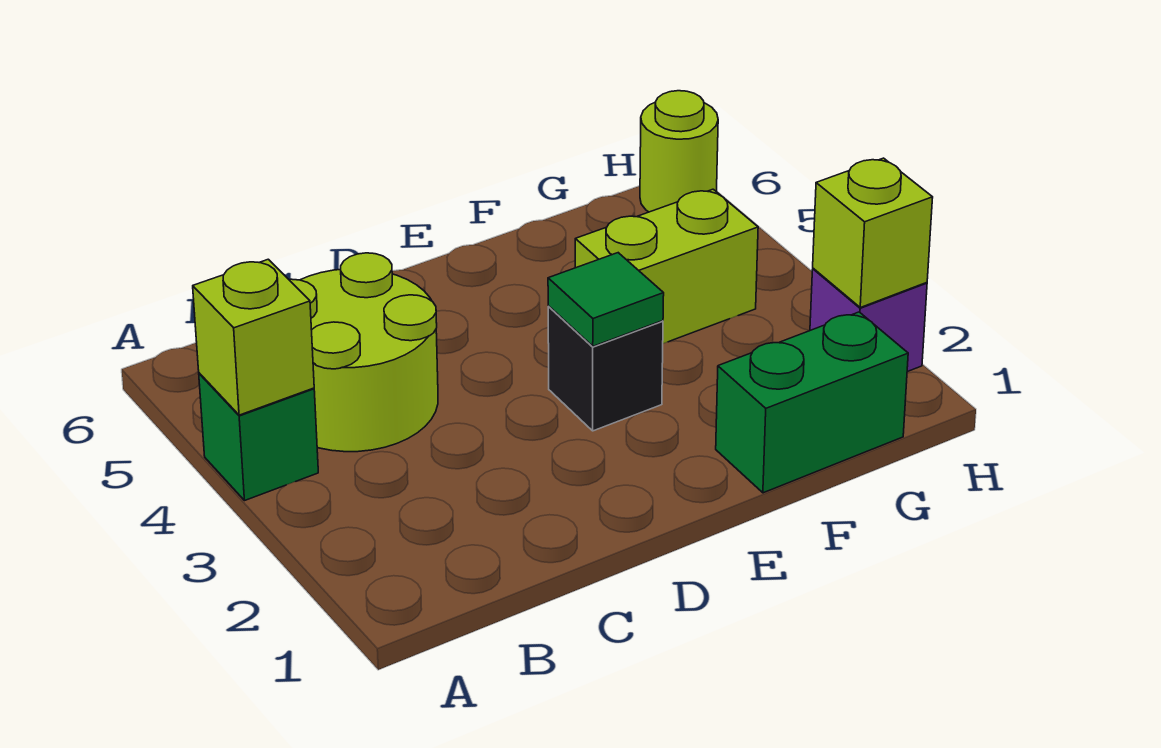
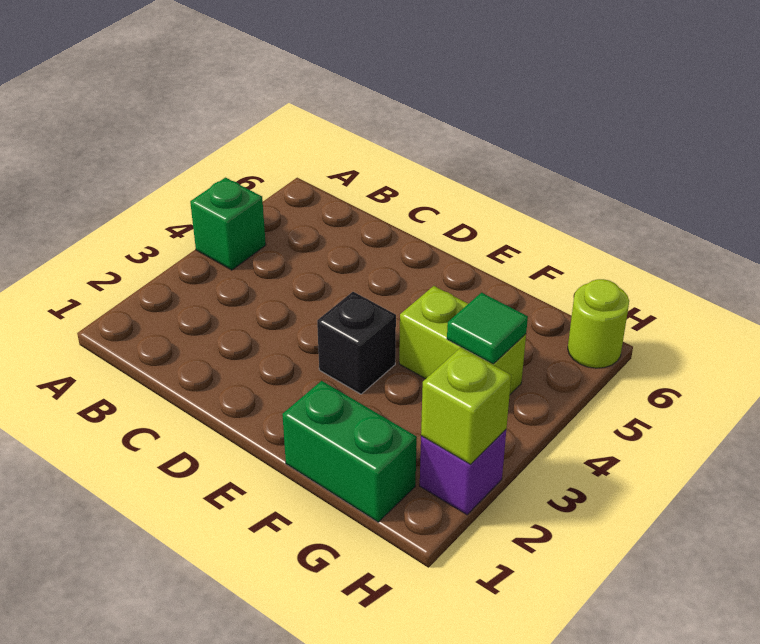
lime 1x1 brick [193,259,314,415] -> none
lime 2x2 round brick [290,253,438,452] -> none
green 1x1 tile [548,253,664,346] -> green 1x1 tile moved to [447,293,528,364]

